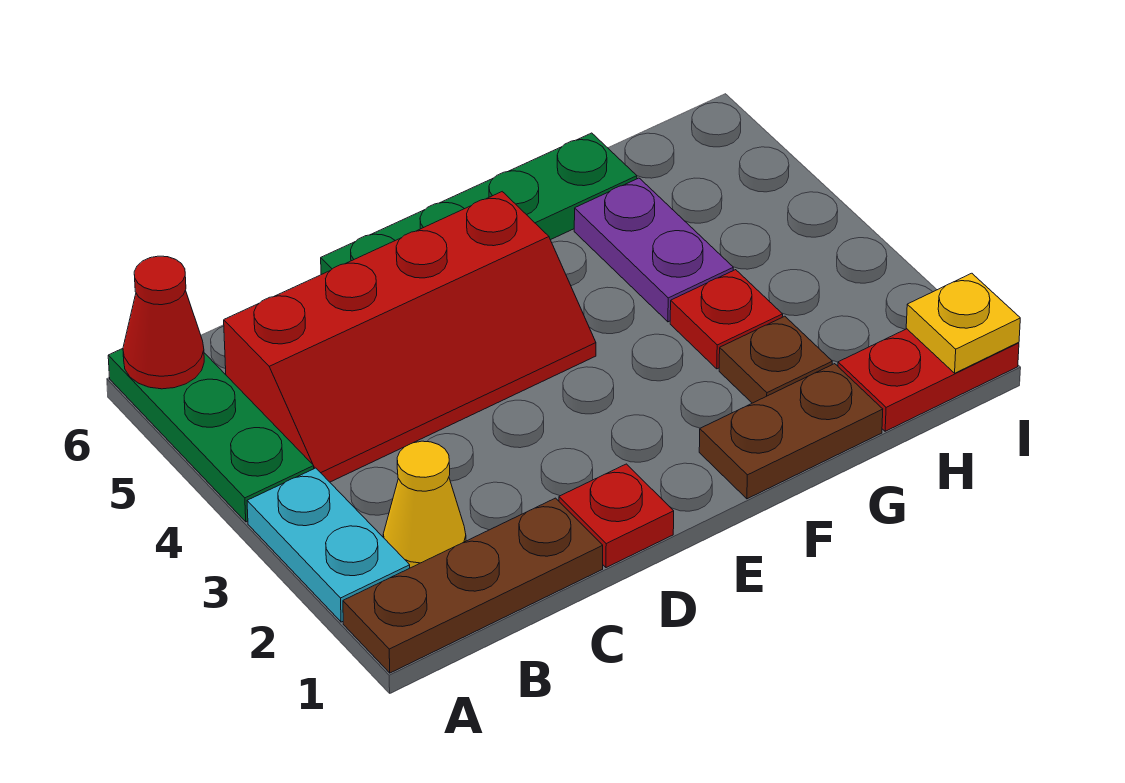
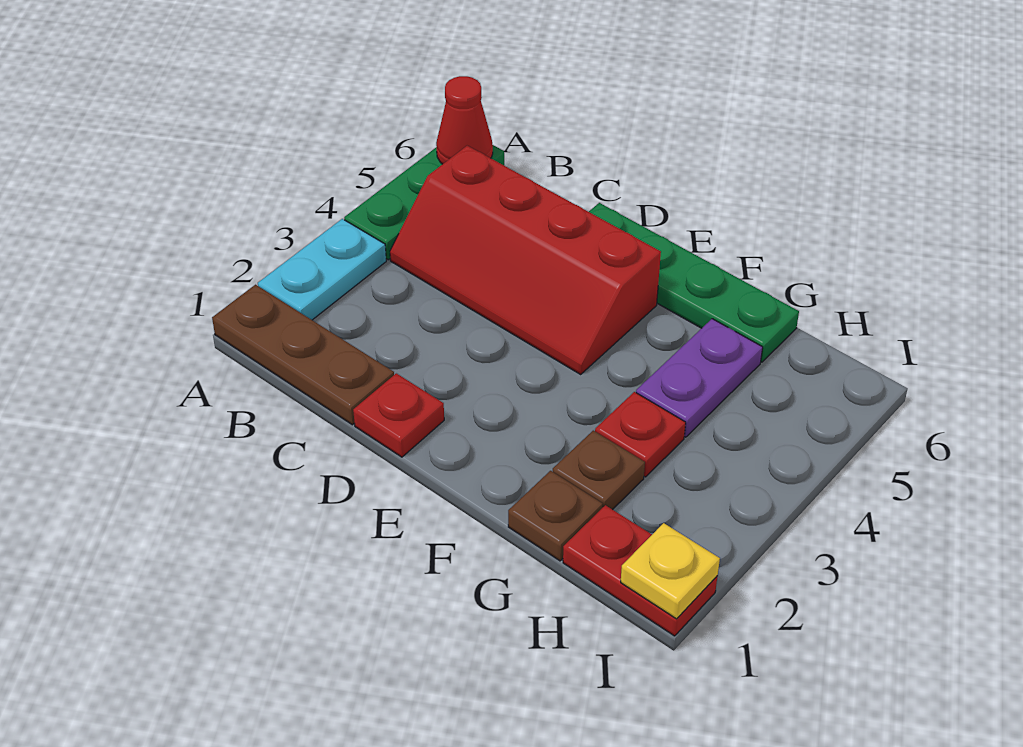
yellow 1x1 cone [383,441,466,568] -> none
brown 1x2 plate [699,364,883,499] -> brown 1x1 plate [508,471,603,561]

